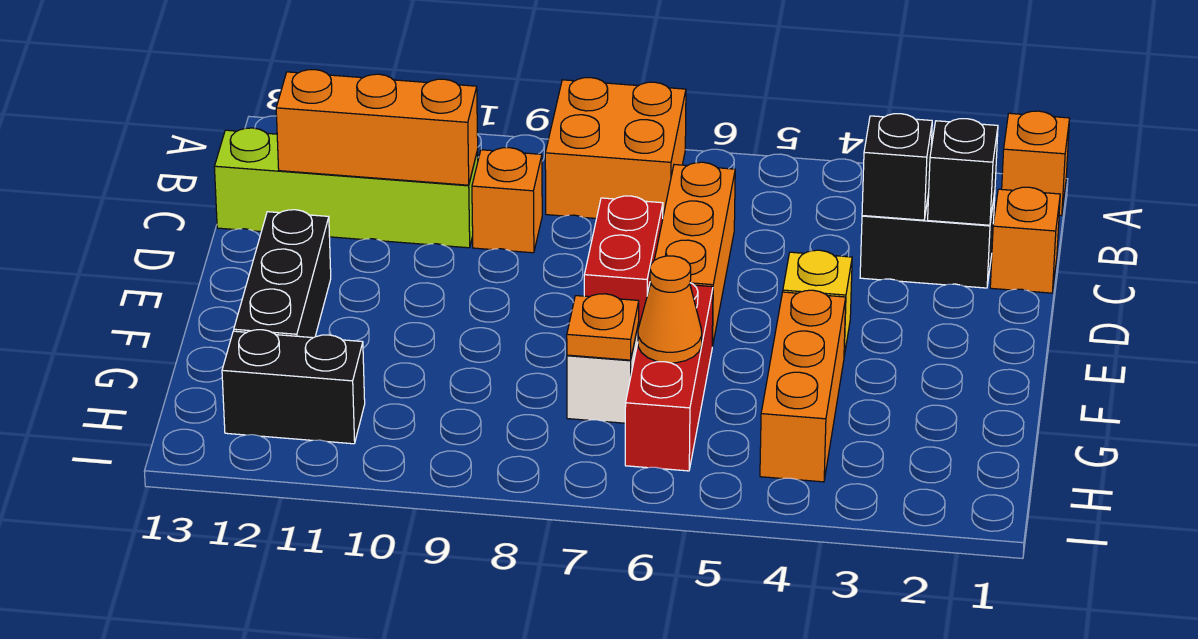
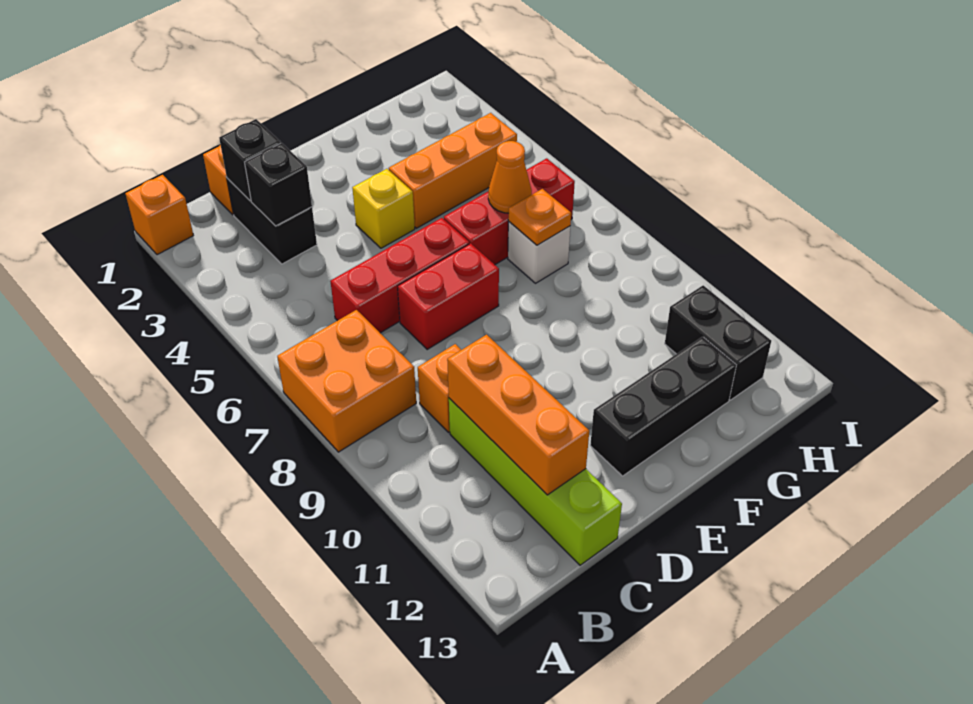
orange 1x3 brick [655,162,735,347] -> red 1x3 brick [330,218,469,333]

